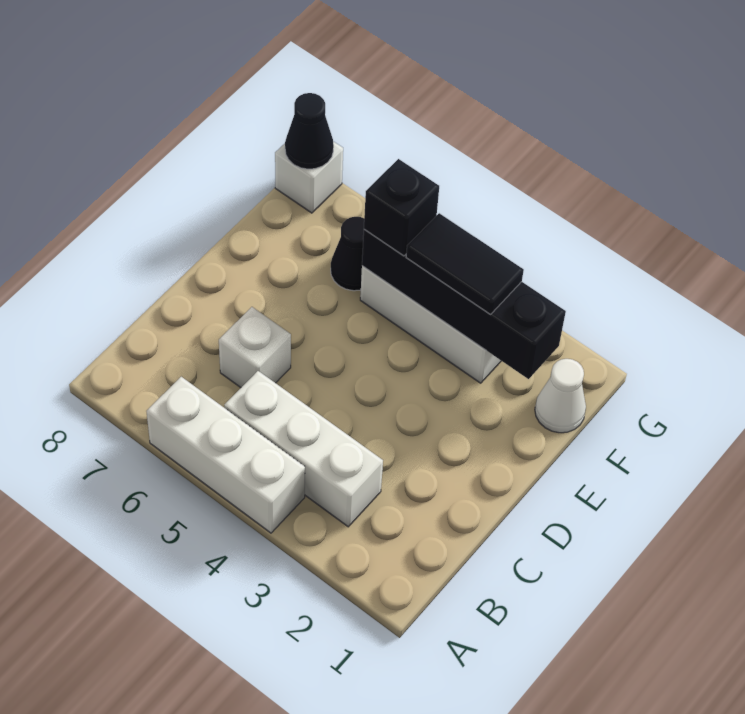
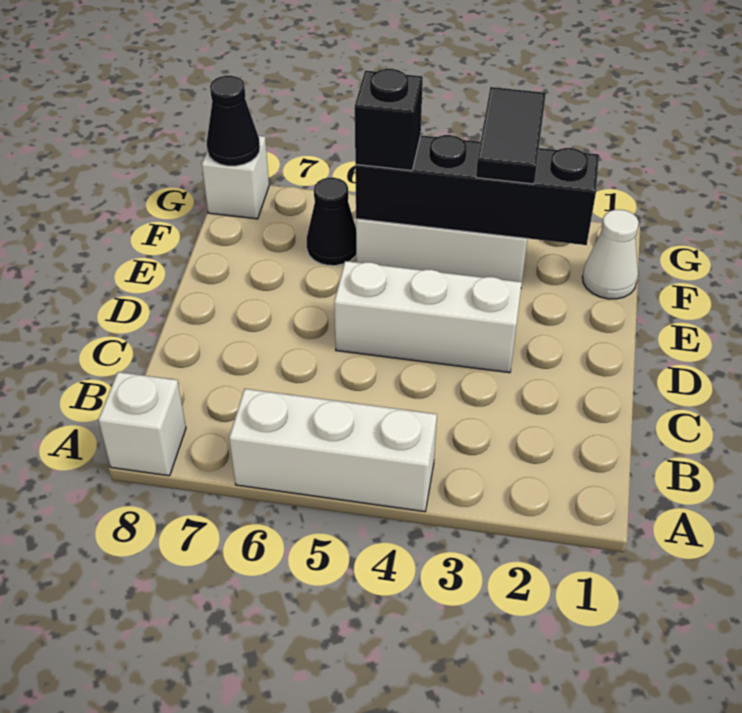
white 1x3 brick [224,371,383,527] -> white 1x3 brick moved to [334,261,522,373]
white 1x1 brick [219,307,291,388] -> white 1x1 brick moved to [98,372,186,476]
black 1x2 tile [406,213,524,314] -> black 1x2 tile turned to [476,87,546,184]

